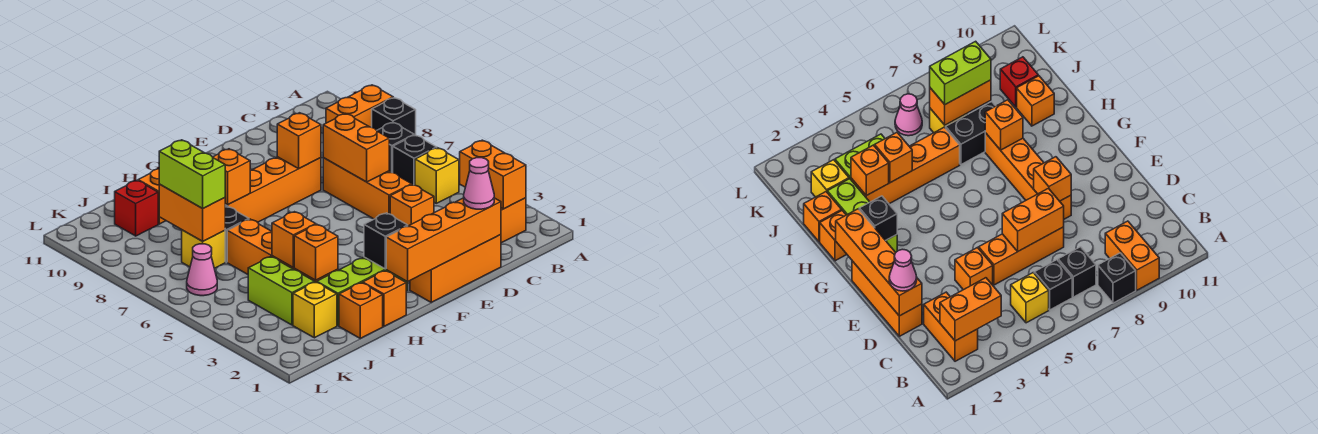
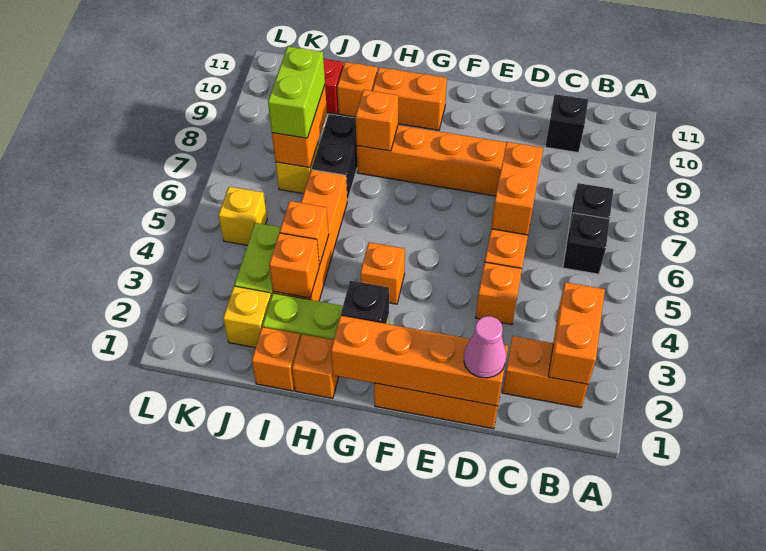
black 1x1 brick [372,98,416,135] -> black 1x1 brick moved to [545,94,588,153]
orange 1x2 brick [326,85,393,127] -> orange 1x2 brick moved to [373,67,447,130]
yellow 1x1 brick [415,148,459,203] -> yellow 1x1 brick moved to [218,187,267,245]
orange 1x1 brick [277,113,321,168] -> orange 1x1 brick moved to [360,242,405,304]
pink 1x1 cone [187,244,217,296] -> none

